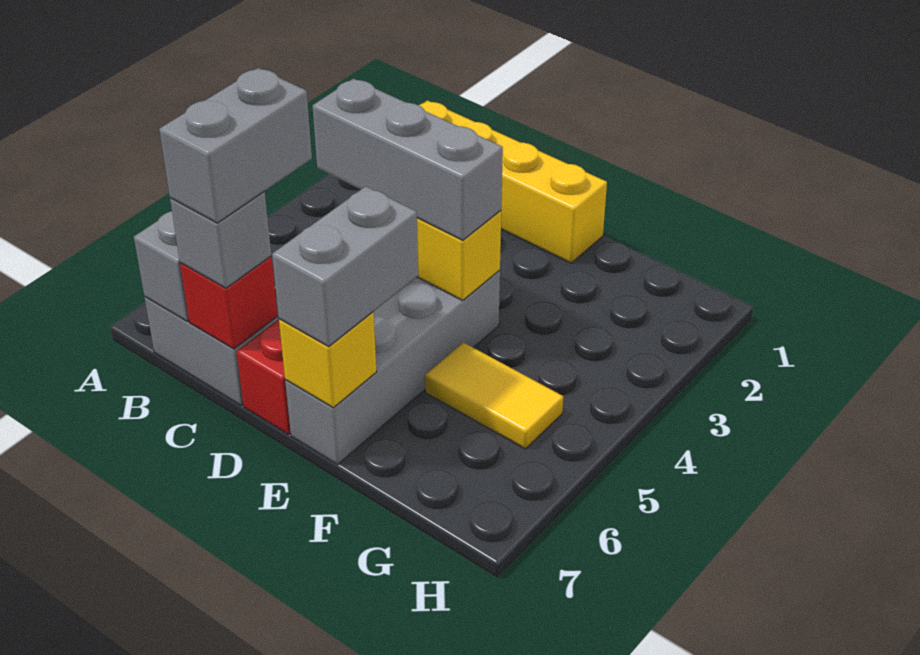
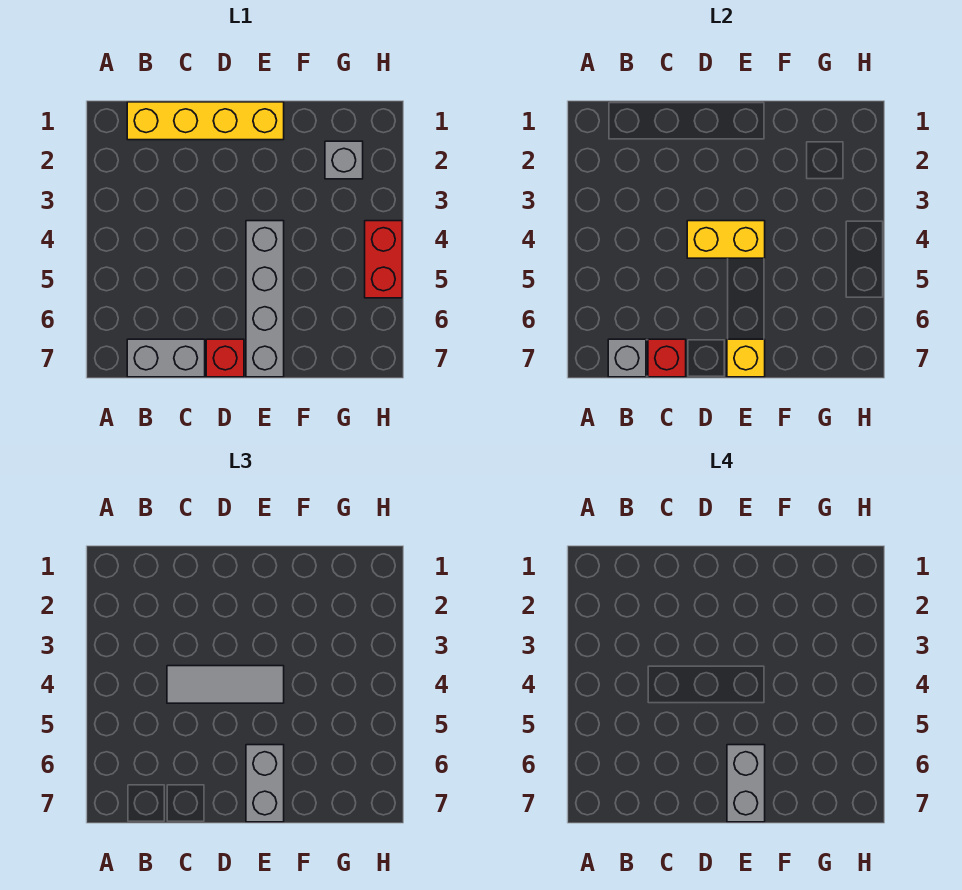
grey 1x3 brick [312,79,503,240] -> grey 1x3 tile [167,666,284,703]
grey 1x2 brick [159,68,312,223] -> grey 1x2 brick moved to [727,745,765,822]
grey 1x1 brick [170,192,271,288] -> grey 1x1 brick moved to [325,141,363,179]
yellow 1x2 tile [425,342,563,449] -> none
none -> red 1x2 brick [365,221,402,298]

